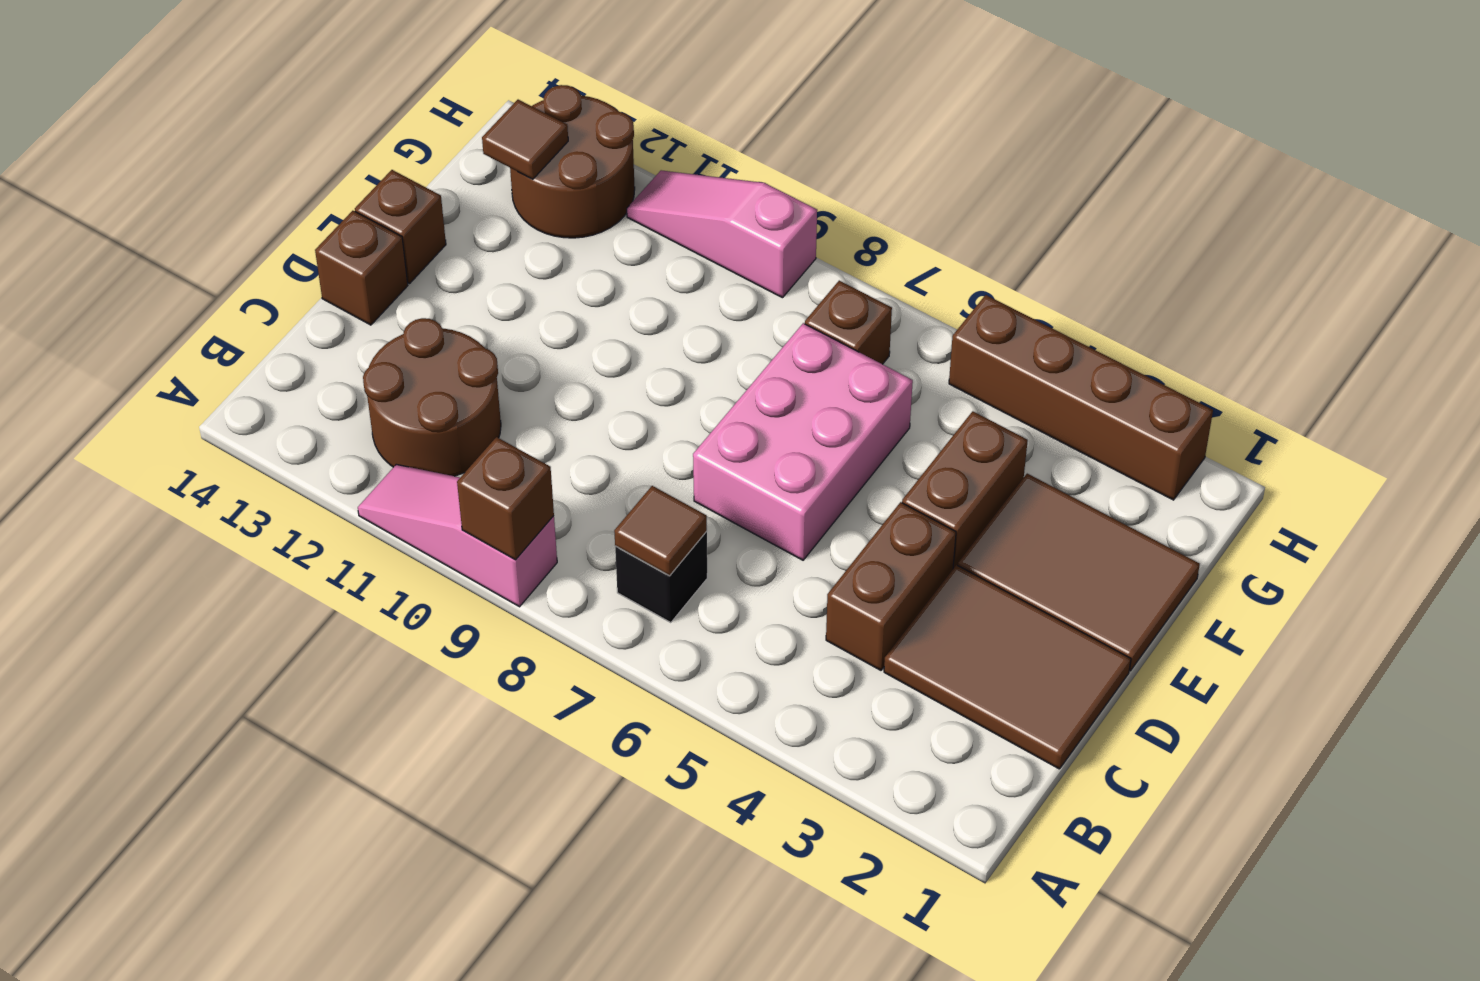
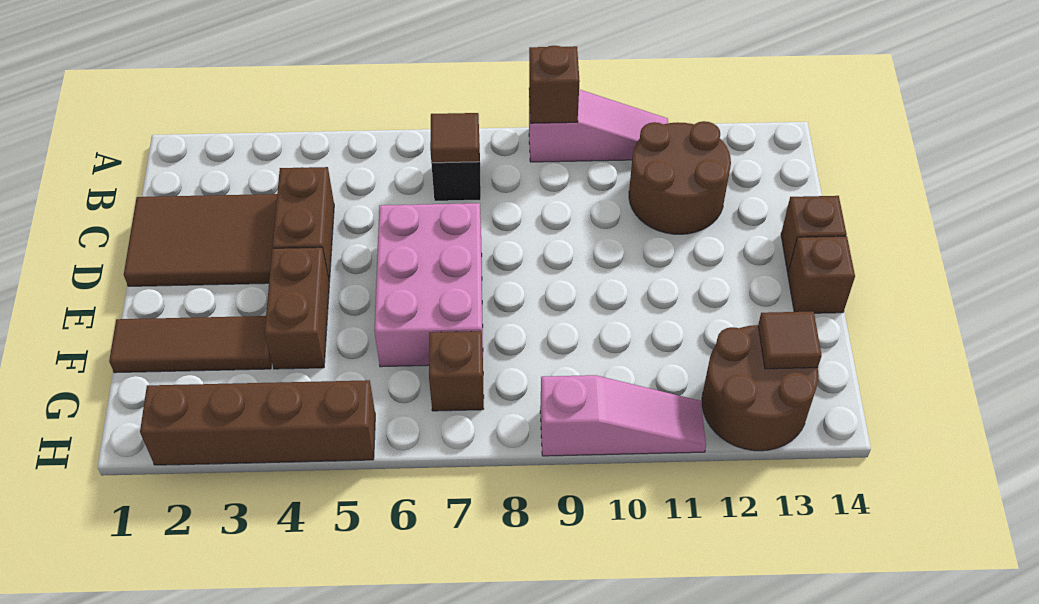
brown 2x3 tile [958,474,1200,671] -> brown 1x3 tile [109,316,272,373]

